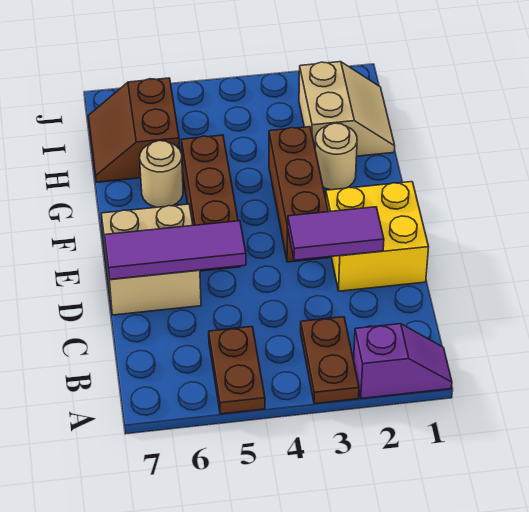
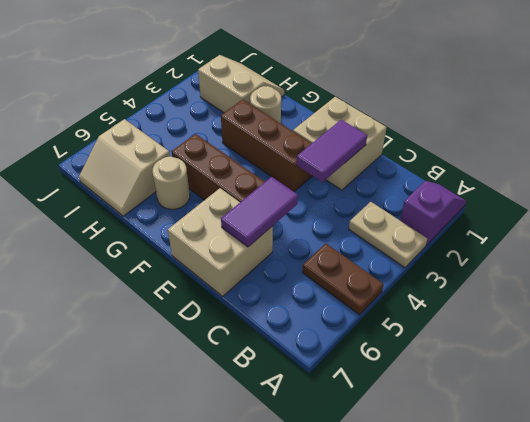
brown 1x2 plate [301,317,359,404] -> tan 1x2 plate [349,202,427,268]
yellow 2x2 brick [326,182,429,291] -> tan 2x2 brick [293,97,387,190]
purple 1x3 tile [105,221,246,279] -> purple 1x2 tile [221,177,298,247]
brown 2x2 slope [88,78,180,182] -> tan 2x2 slope [79,119,170,216]

